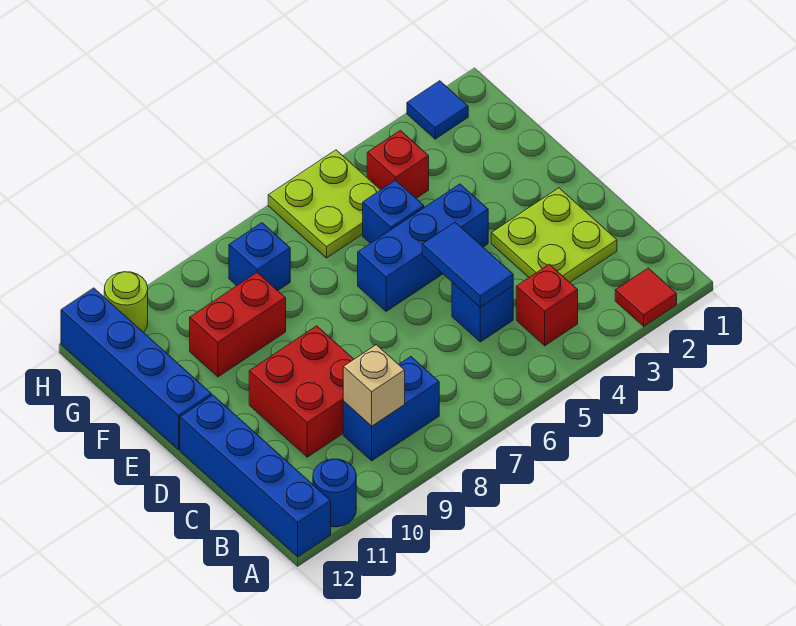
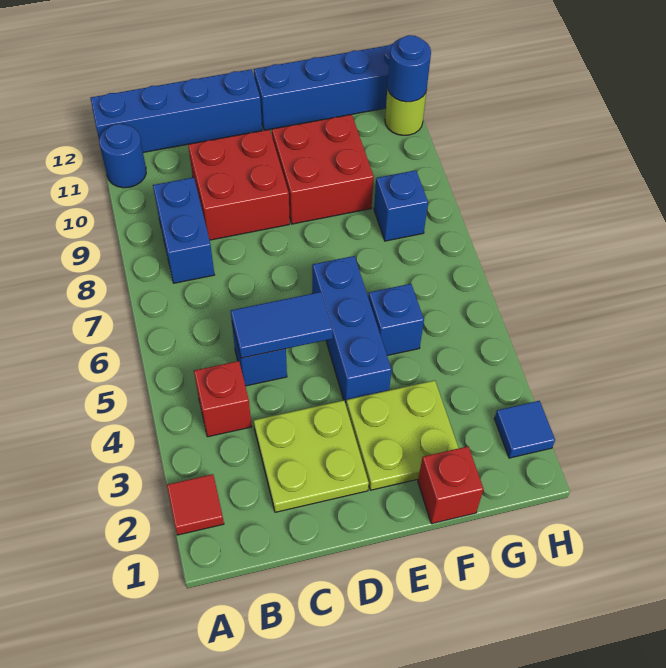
tan 1x1 brick [343,345,405,426] -> none
red 1x2 brick [190,273,286,377] -> red 2x2 brick [272,115,374,224]
red 1x1 brick [367,130,429,198] -> red 1x1 brick moved to [418,446,483,524]
lime 2x2 plate [268,150,380,258] -> lime 2x2 plate moved to [346,380,458,490]
none -> blue 1x1 round brick [388,35,431,102]

